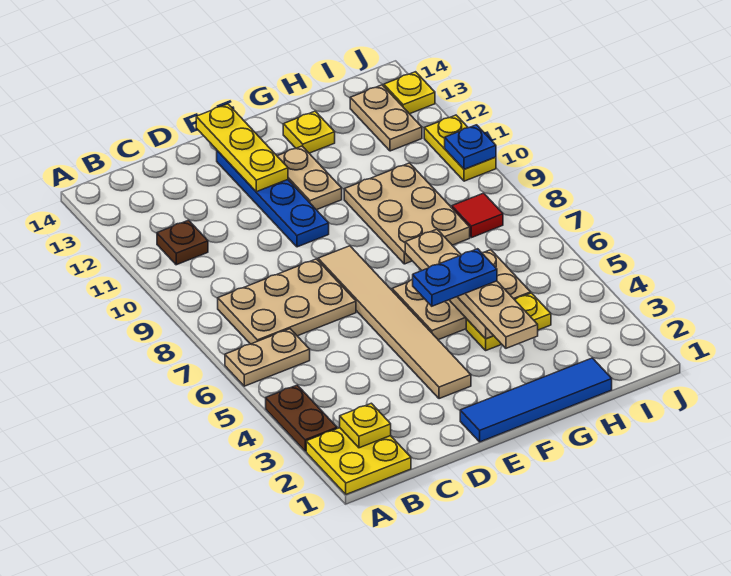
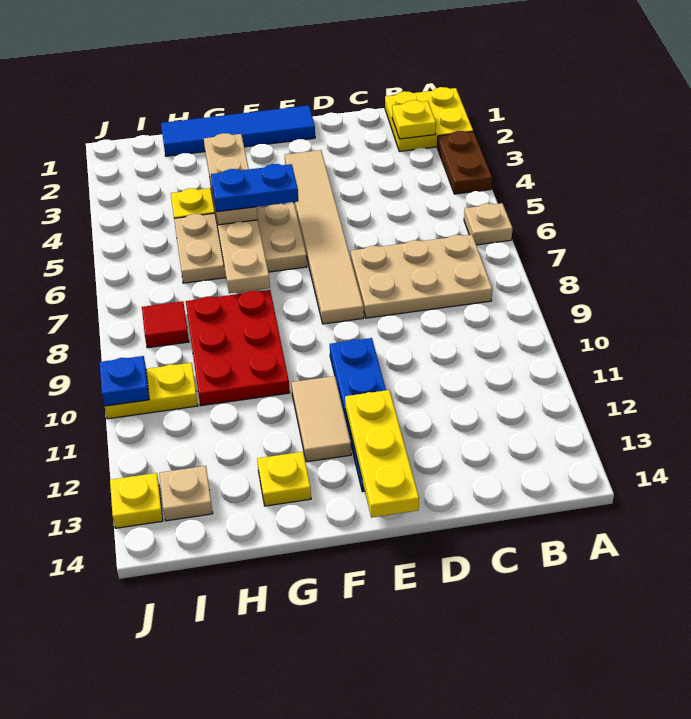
tan 1x2 plate [225,329,310,386] -> tan 1x1 plate [464,203,513,245]
brown 1x1 plate [157,220,208,265] -> none
tan 1x2 plate [277,146,342,210] -> tan 1x2 tile [291,376,351,462]
tan 2x3 plate [344,163,470,264] -> red 2x3 plate [186,290,290,406]
tan 1x2 plate [350,85,422,151] -> tan 1x1 plate [159,466,213,521]
yellow 1x2 plate [424,115,496,181] -> yellow 1x2 plate turned to [104,363,198,419]

